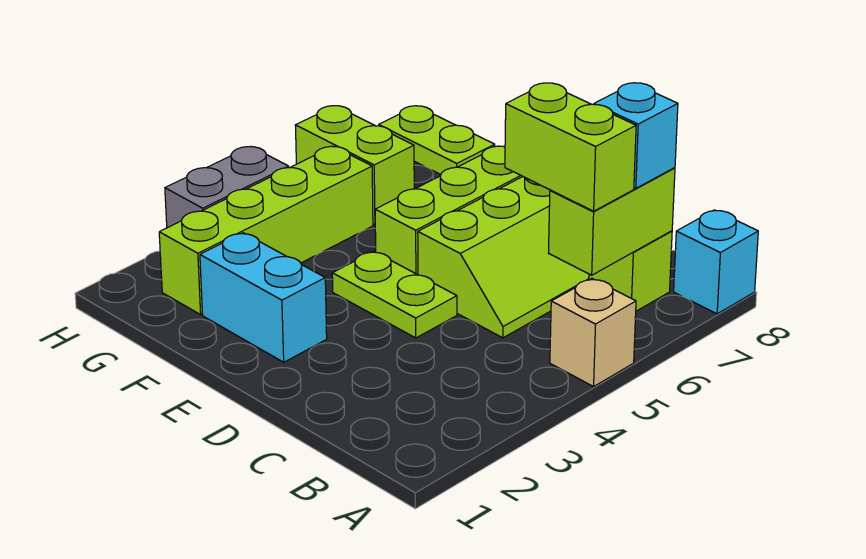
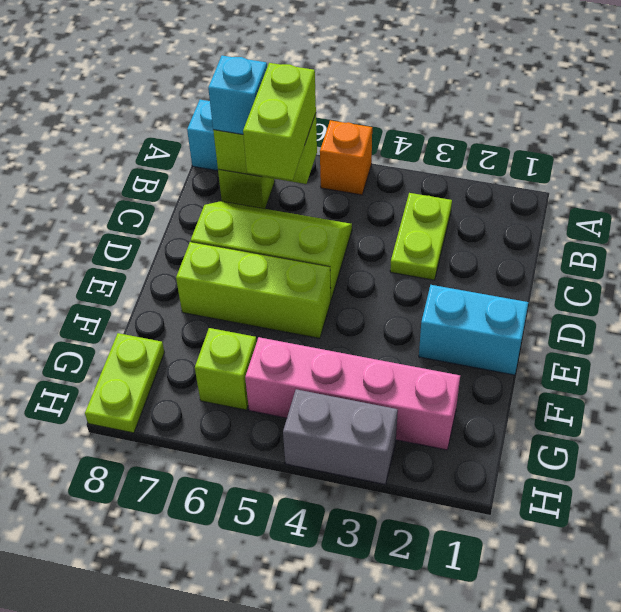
tan 1x1 brick [550,279,636,387] -> orange 1x1 brick [320,120,372,195]
lime 1x2 plate [332,251,457,338] -> lime 1x2 plate moved to [390,193,452,280]
cyan 1x2 brick [200,233,327,362] -> cyan 1x2 brick turned to [419,285,528,375]
lime 1x4 brick [159,146,373,315] -> pink 1x4 brick [245,337,460,450]
lime 1x2 brick [295,106,414,225] -> lime 1x1 brick [195,328,257,410]

